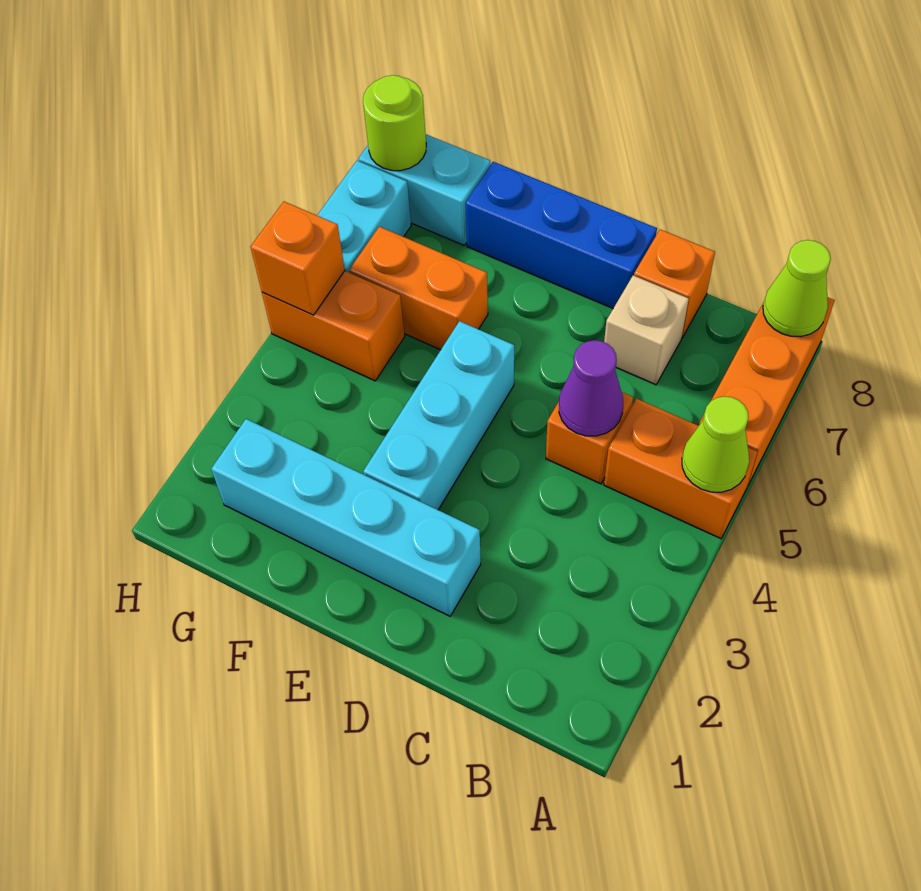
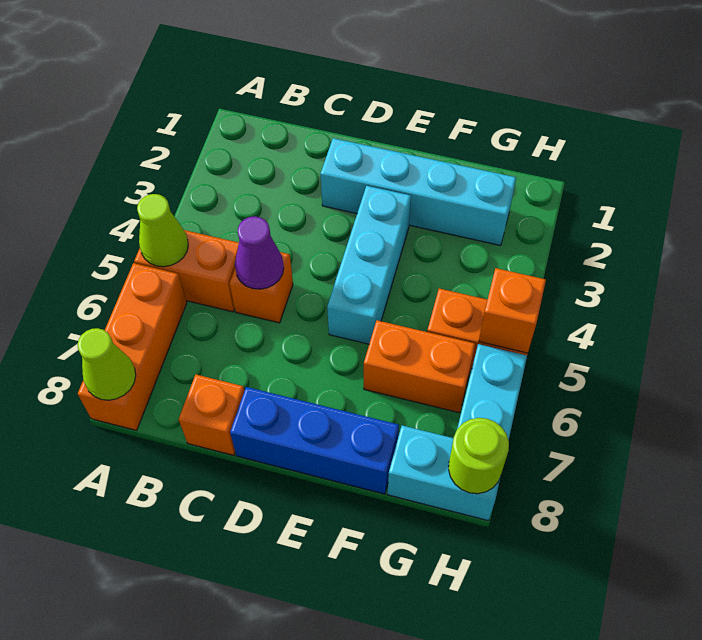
tan 1x1 brick [604,275,689,385] -> none

